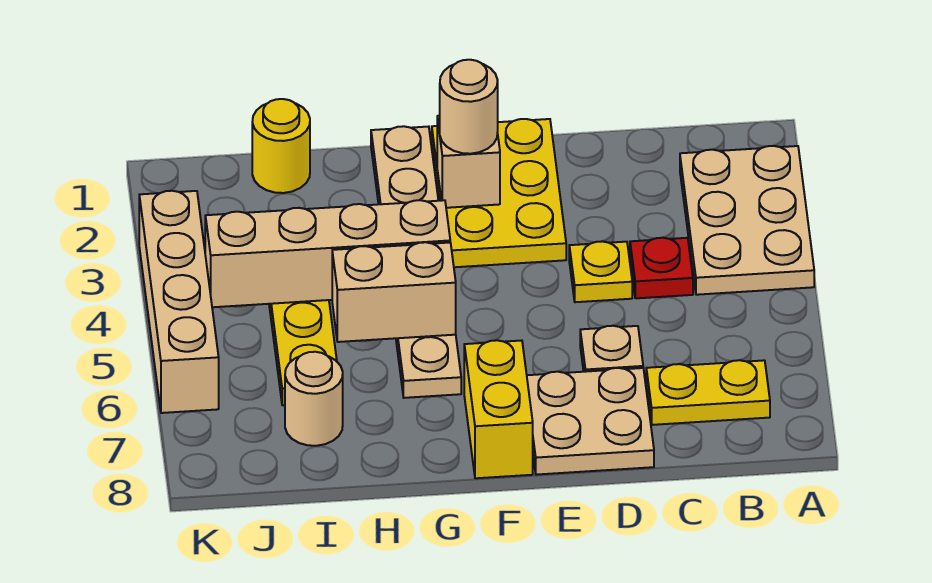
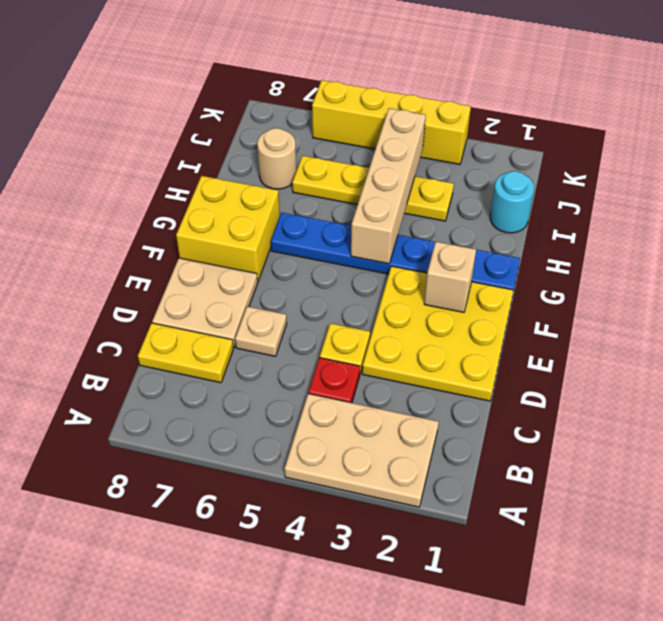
yellow 1x2 plate [646,360,770,425] -> yellow 1x2 plate turned to [138,323,233,383]
yellow 2x3 plate [432,119,566,267] -> yellow 3x3 plate [362,266,513,401]
tan 1x1 round brick [440,60,498,154] -> none
yellow 1x2 brick [464,340,533,478] -> yellow 2x2 brick [176,176,280,282]
tan 1x6 plate [371,126,461,398] -> blue 1x6 plate [271,213,520,290]
tan 1x2 brick [332,242,456,342] -> none
yellow 1x1 round brick [252,99,310,193] -> cyan 1x1 round brick [490,171,534,233]
tan 1x4 brick [139,191,219,413] -> yellow 1x4 brick [312,80,471,164]

